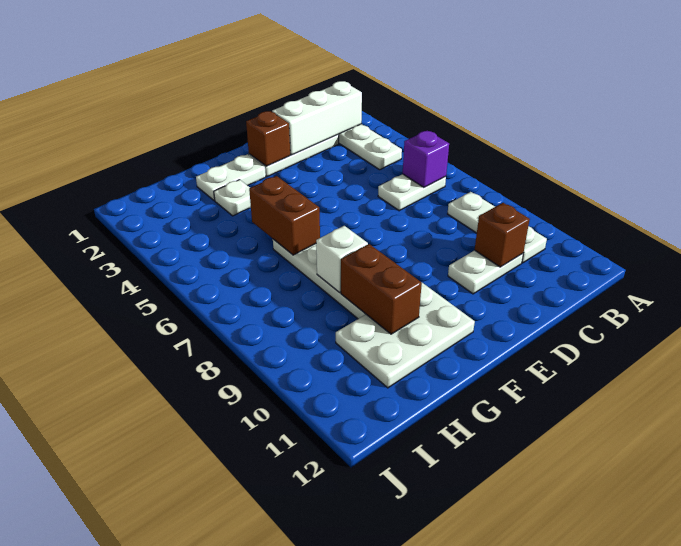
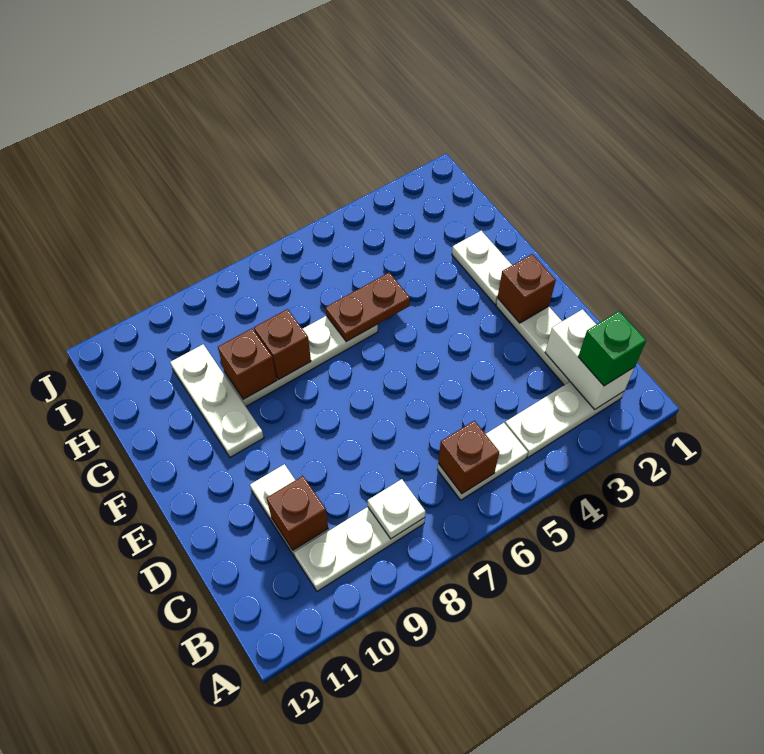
white 1x3 brick [272,81,362,155] -> white 1x2 brick [545,309,635,410]
none -> green 1x1 brick [578,311,646,386]
white 1x2 plate [378,174,446,211] -> white 1x2 plate turned to [437,423,528,500]
purple 1x1 brick [403,131,449,187] -> brown 1x1 brick [438,421,499,494]
white 2x3 plate [336,283,475,388] -> white 1x3 plate [170,344,264,457]
white 1x1 plate [214,180,251,216] -> white 1x1 plate moved to [368,479,425,539]
brown 1x2 brick [249,176,320,255] -> brown 1x2 plate [326,272,410,342]
white 1x1 brick [316,226,368,293] -> brown 1x1 brick [254,309,311,380]
brown 1x2 brick [341,244,422,334] -> brown 1x1 brick [218,328,277,399]

